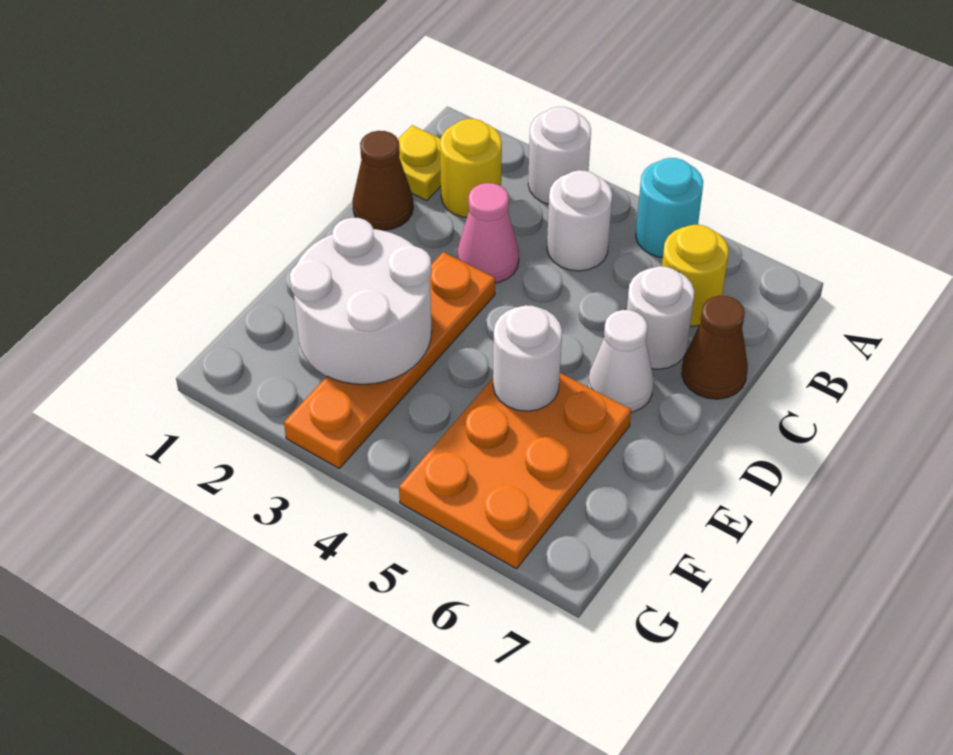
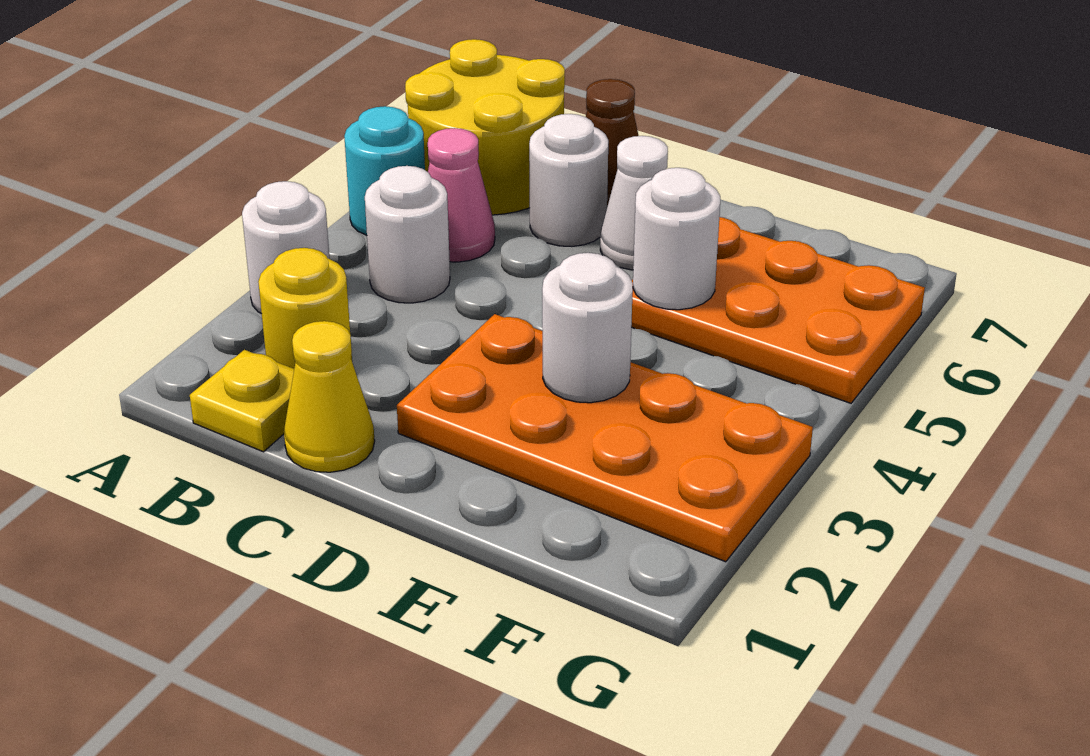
yellow 1x1 round brick [662,225,729,327] -> yellow 2x2 round brick [405,39,565,215]
brown 1x1 cone [352,131,413,230] -> yellow 1x1 cone [284,321,375,472]
pink 1x1 cone [457,183,519,283] -> pink 1x1 cone moved to [428,128,495,262]
orange 1x4 plate [284,252,495,468] -> orange 2x4 plate [397,314,813,562]
white 2x2 round brick [290,218,432,384] -> white 1x1 round brick [542,253,633,403]

